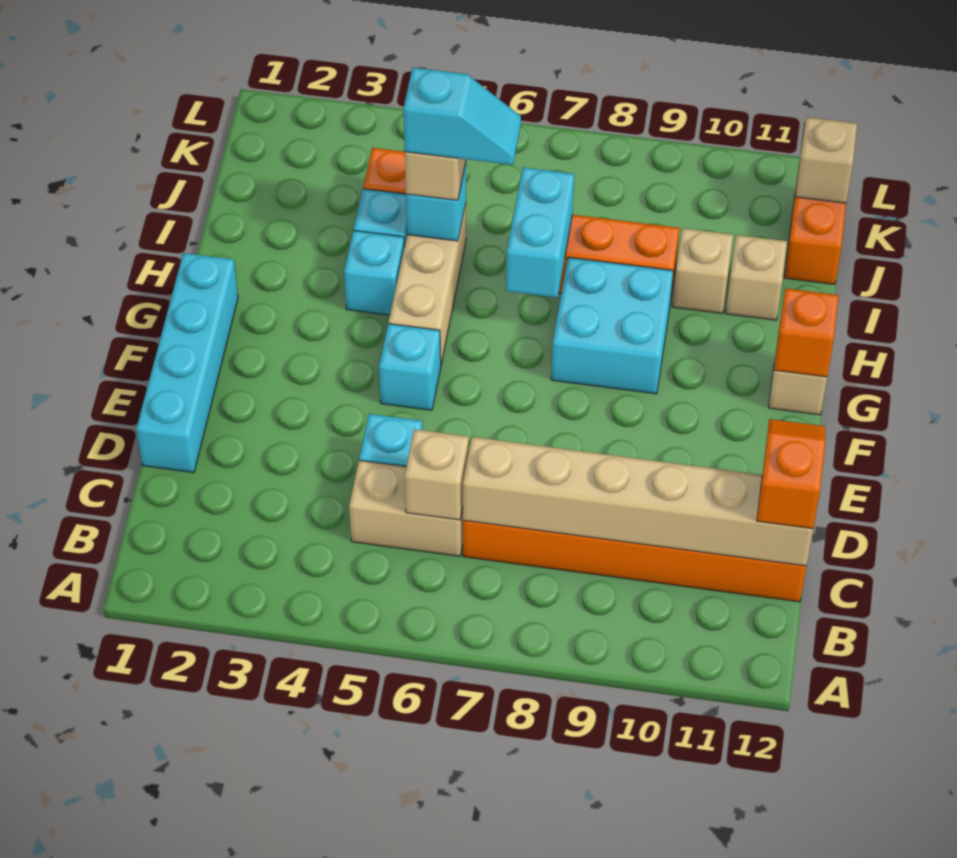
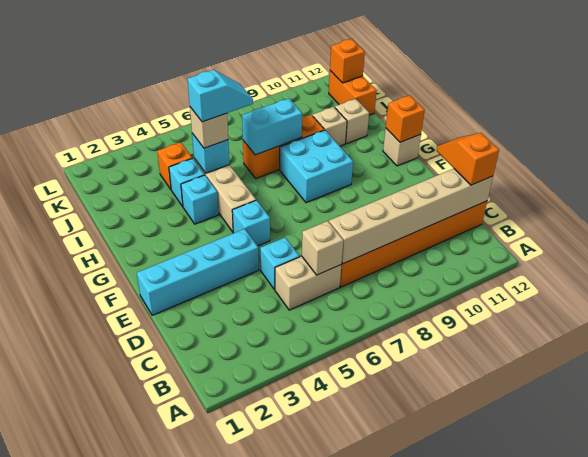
cyan 1x4 brick [136,253,238,473] -> cyan 1x4 brick turned to [137,229,259,315]
cyan 1x2 brick [506,168,574,298] -> cyan 1x2 brick turned to [242,98,302,155]
tan 1x1 brick [795,117,857,203] -> orange 1x1 brick [330,39,365,83]

